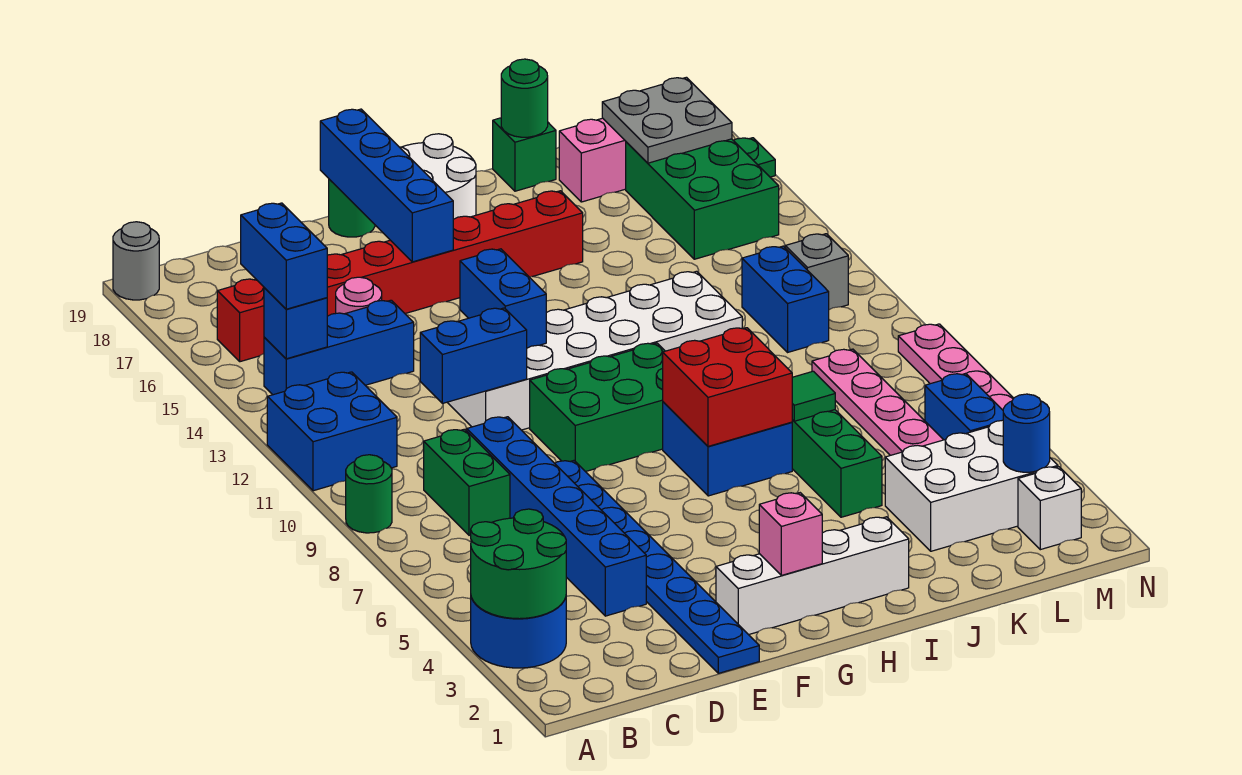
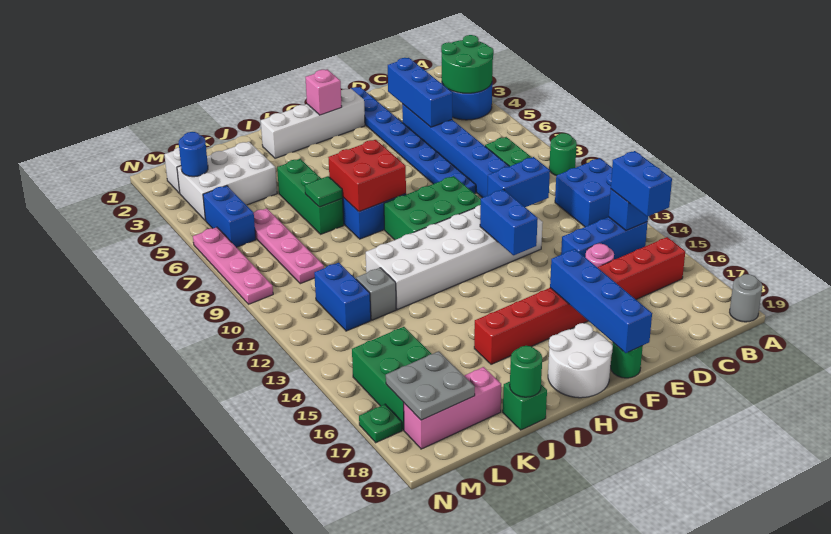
none -> blue 1x3 brick [388,58,452,127]
grey 1x1 brick [785,234,848,310] -> grey 1x1 brick moved to [356,268,396,320]

